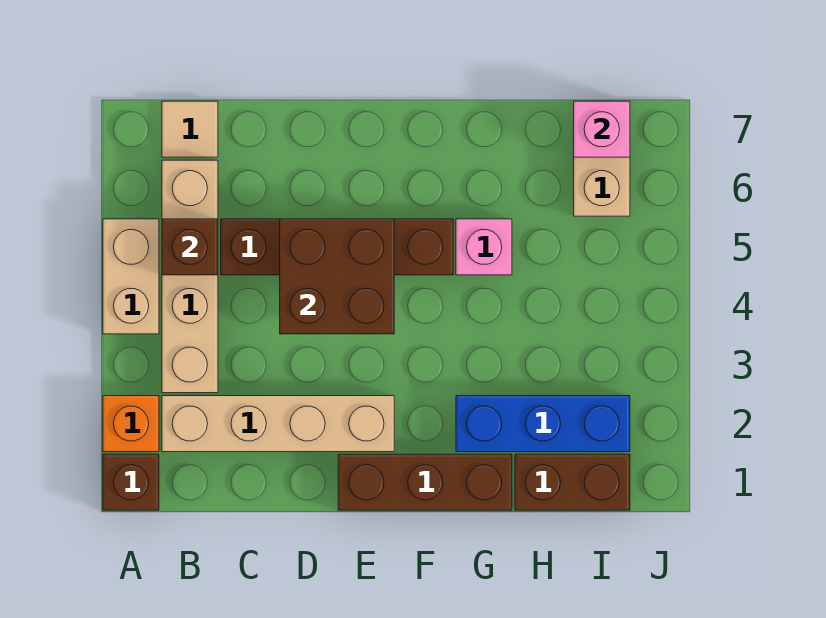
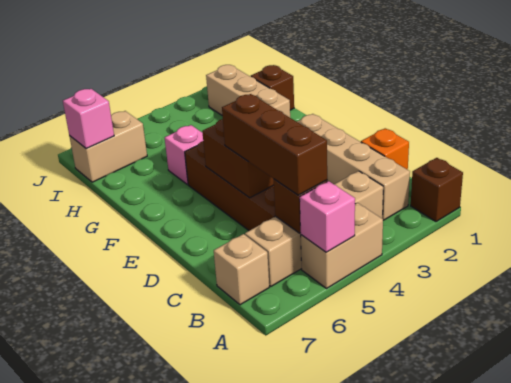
orange 1x1 brick [103,396,159,452] -> orange 1x1 brick moved to [361,128,409,170]
none -> pink 1x1 brick [300,181,355,252]
tan 1x1 tile [162,101,218,157] -> tan 1x1 brick [214,234,269,305]
brown 1x3 brick [338,454,512,510] -> brown 1x3 brick moved to [222,94,327,195]
blue 1x3 brick [456,396,630,452] -> tan 1x3 brick [206,65,290,117]
brown 1x2 brick [515,454,630,510] -> brown 1x1 brick [251,65,294,110]

